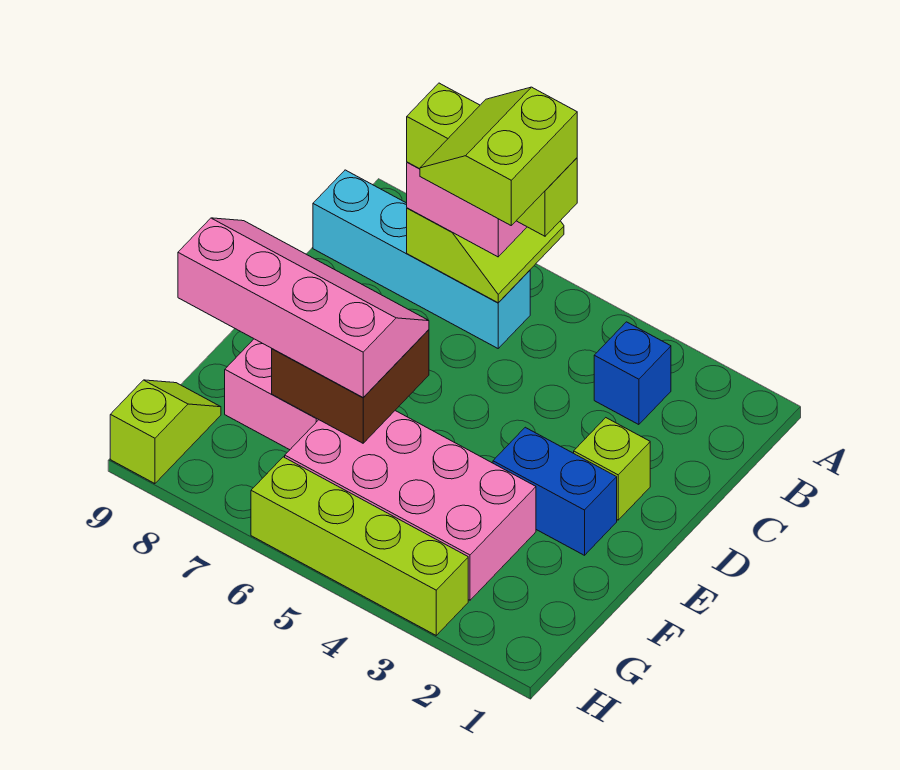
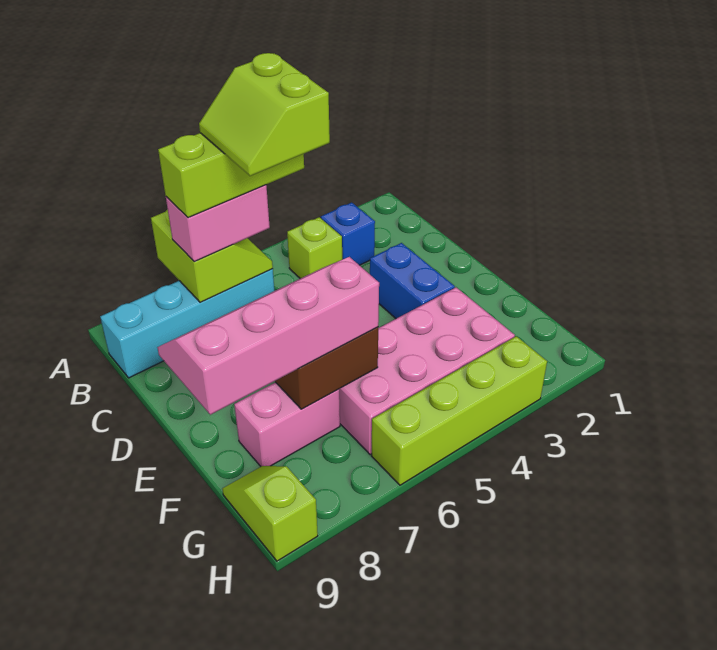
lime 1x1 brick [574,418,650,520] -> lime 1x1 brick moved to [287,217,342,278]
blue 1x2 brick [493,427,617,555] -> blue 1x2 brick turned to [370,243,455,319]

